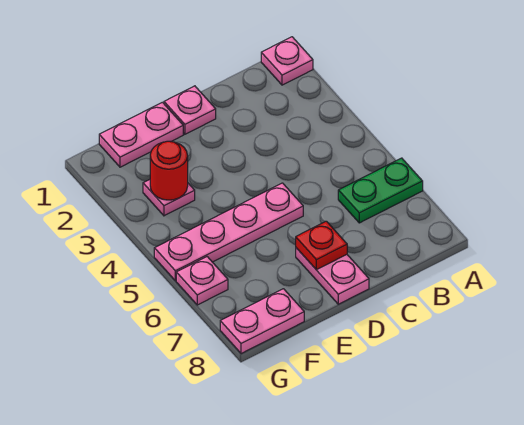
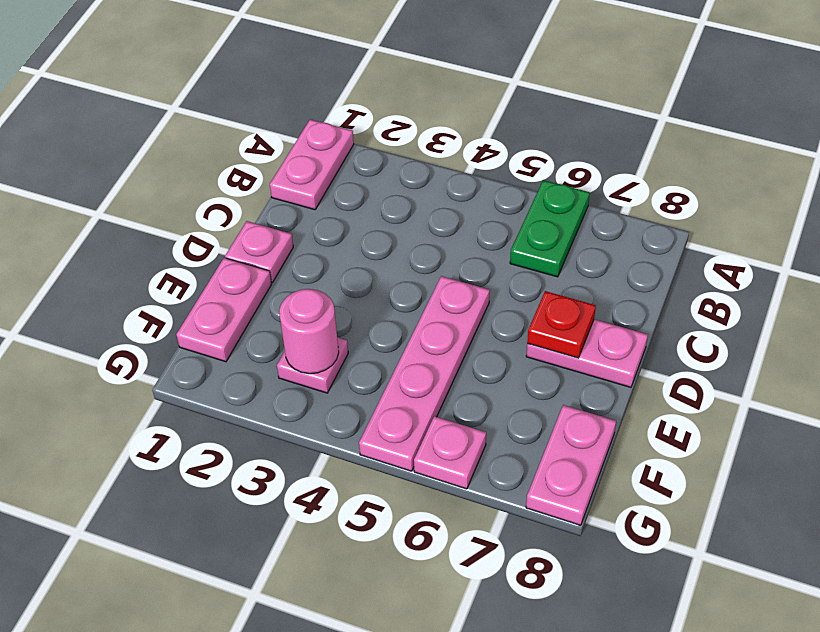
pink 1x1 plate [261,37,313,85] -> pink 1x2 plate [270,120,354,210]
red 1x1 round brick [150,141,188,200] -> pink 1x1 round brick [279,289,339,374]

